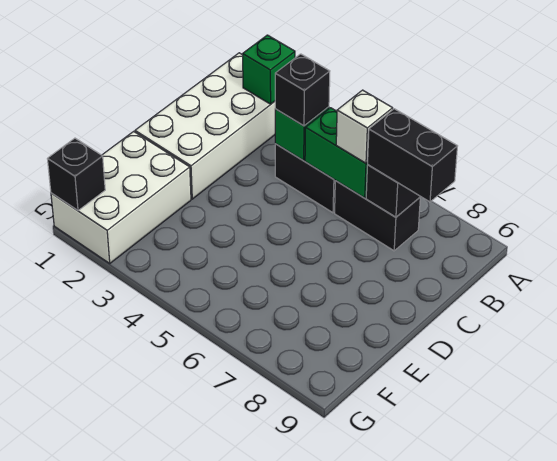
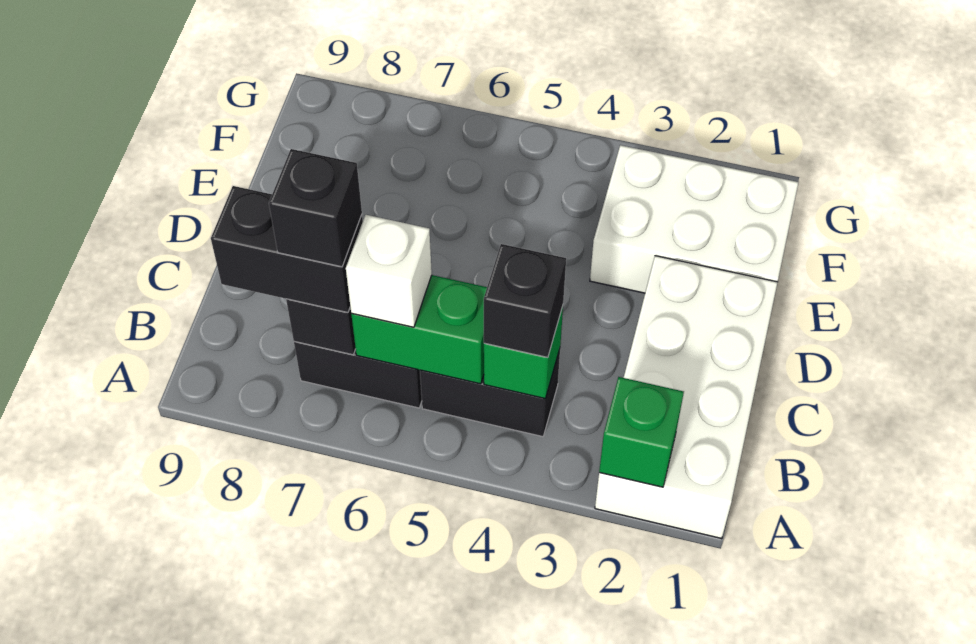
white 2x3 brick [51,131,191,263] -> white 2x3 brick turned to [590,145,798,293]
black 1x1 brick [48,138,105,210] -> black 1x1 brick moved to [269,149,362,267]

